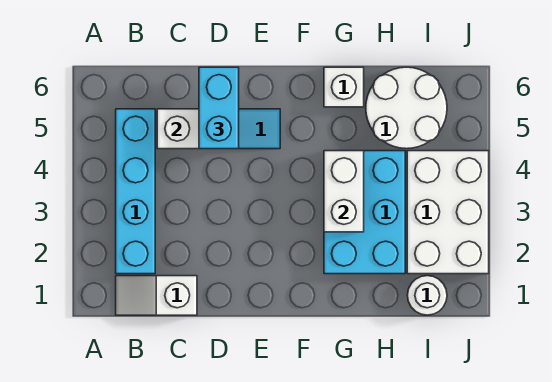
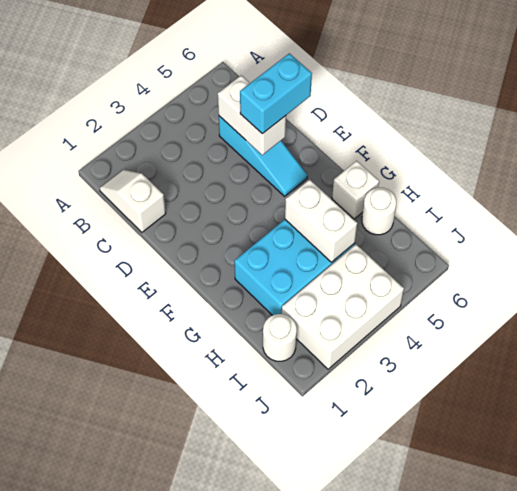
cyan 1x4 brick [116,109,155,274] -> none
white 1x2 brick [324,151,364,232] -> white 1x2 brick turned to [285,180,357,262]
white 2x2 round brick [366,67,447,149] -> white 1x1 round brick [362,188,396,235]

